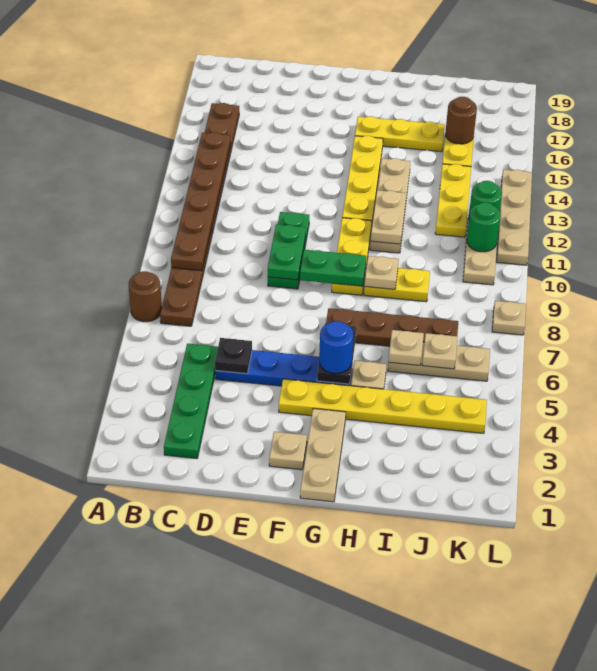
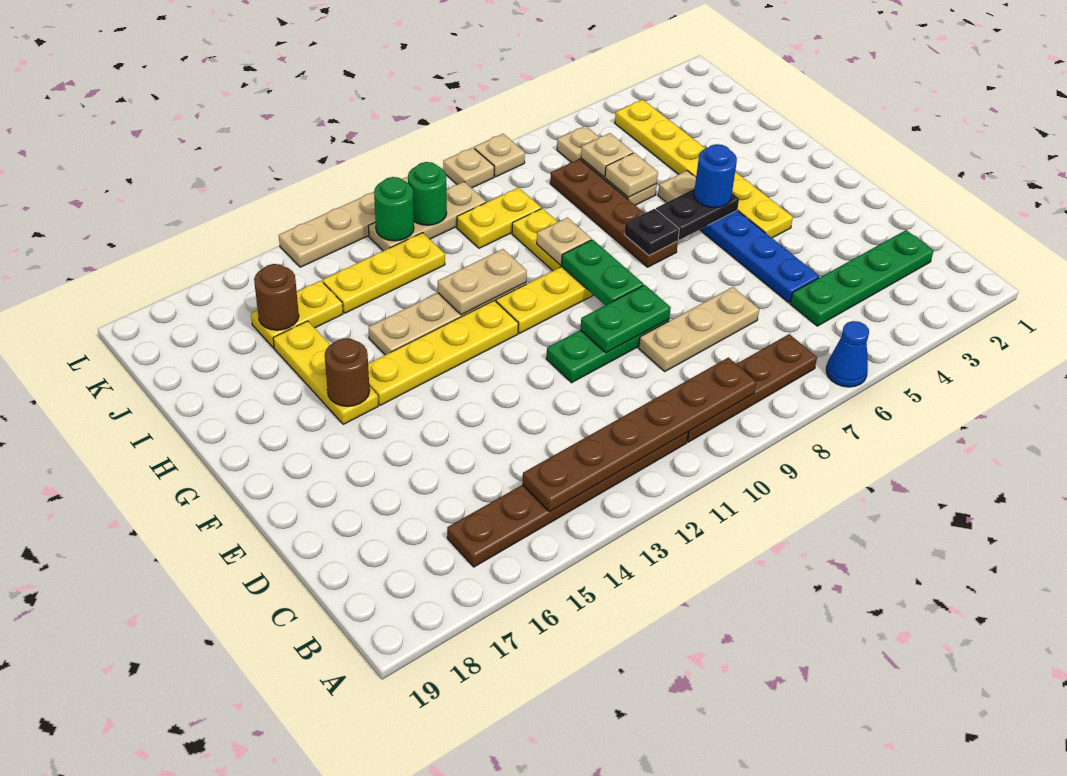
none -> blue 1x1 cone [826,321,869,387]
brown 1x1 round brick [129,271,162,322] -> brown 1x1 round brick moved to [325,338,370,406]
black 1x1 plate [215,338,252,374] -> black 1x1 plate moved to [624,209,679,255]
tan 1x1 plate [269,432,307,470] -> tan 1x1 plate moved to [443,147,494,188]
tan 1x3 plate [300,408,346,502] -> tan 1x3 plate moved to [639,287,759,371]
none -> yellow 1x2 plate [457,188,541,248]

